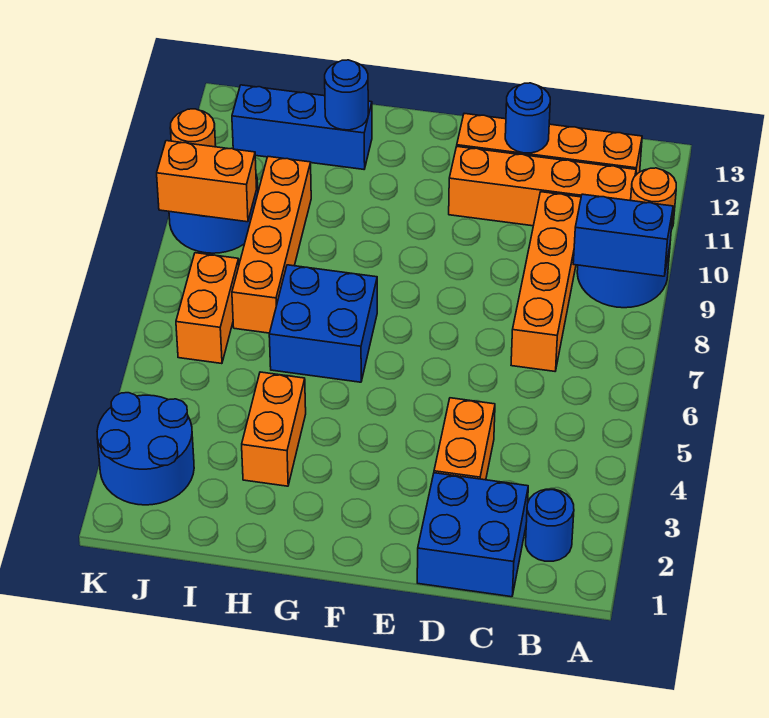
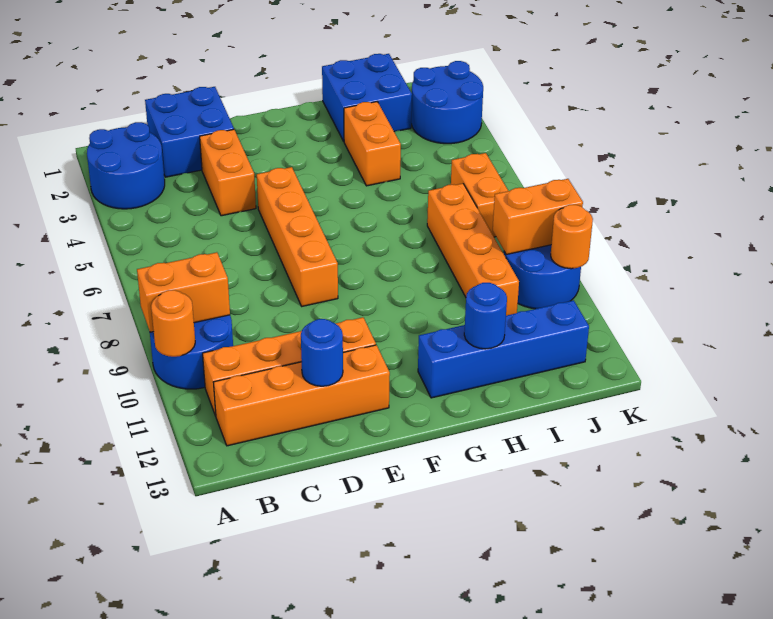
blue 1x2 brick [573,194,673,276] -> orange 1x2 brick [137,252,230,332]
blue 1x1 round brick [526,489,574,561] -> blue 2x2 round brick [87,122,165,209]
orange 1x4 brick [511,192,581,371] -> orange 1x4 brick moved to [257,167,338,306]
blue 2x2 brick [269,265,377,382] -> blue 2x2 brick moved to [322,54,412,141]
blue 1x3 brick [232,85,372,169] -> blue 1x4 brick [418,300,589,398]

